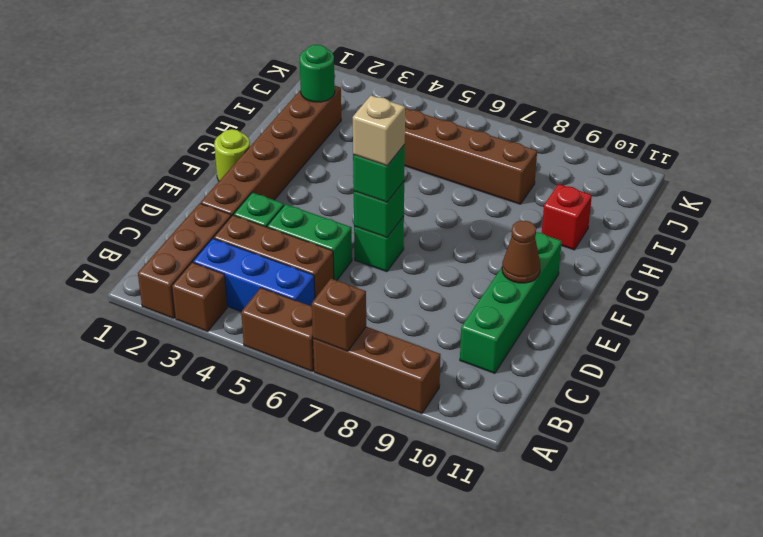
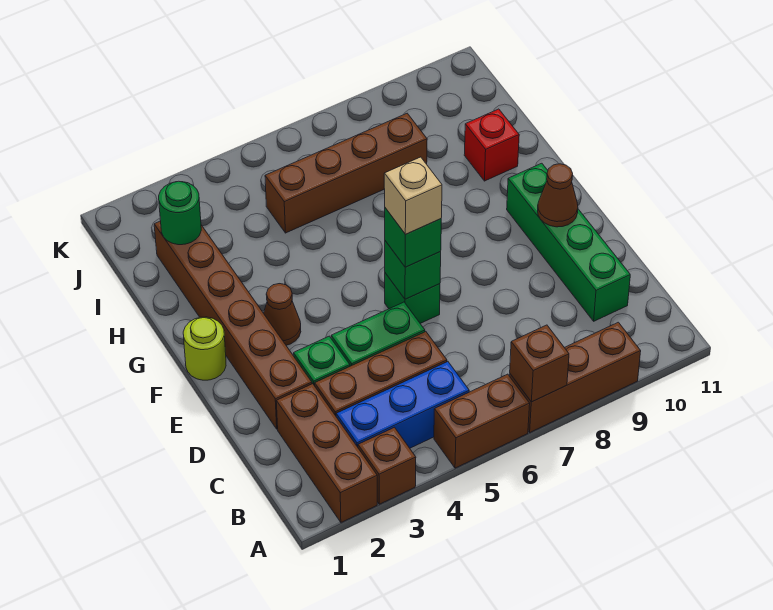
none -> brown 1x1 cone [264,284,301,345]

